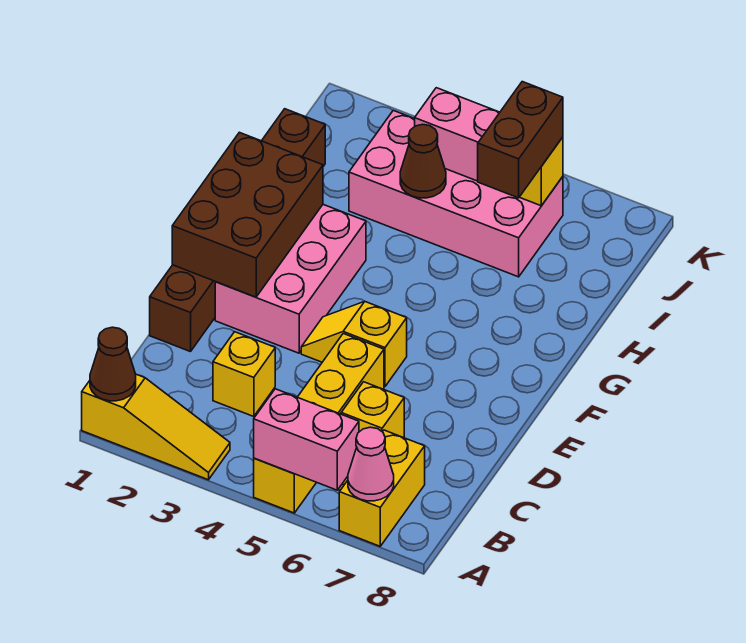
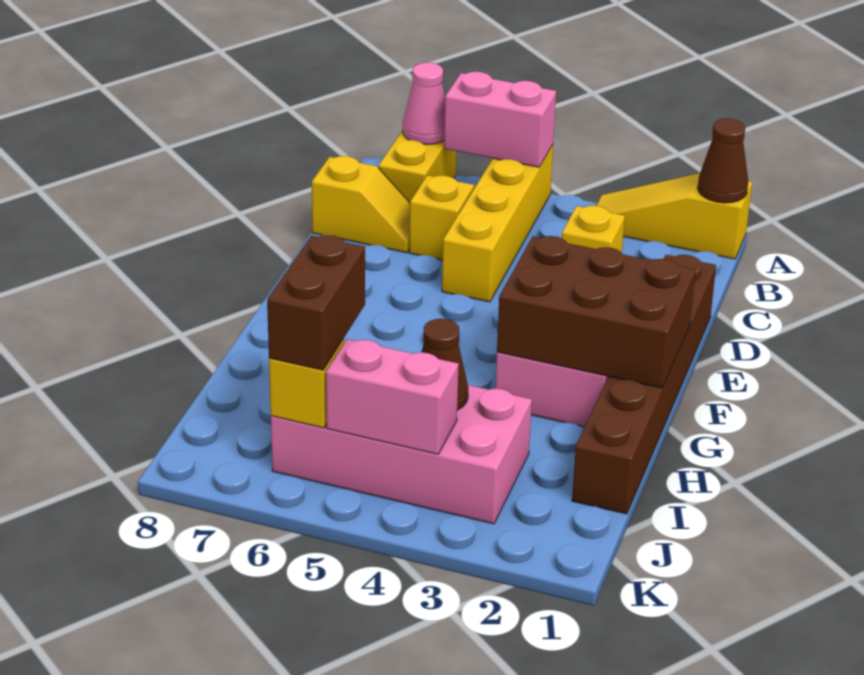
brown 2x3 brick [172,132,323,297] -> brown 2x3 brick turned to [497,236,695,388]
yellow 1x2 slope [301,301,407,387] -> yellow 1x2 slope moved to [312,156,410,253]

